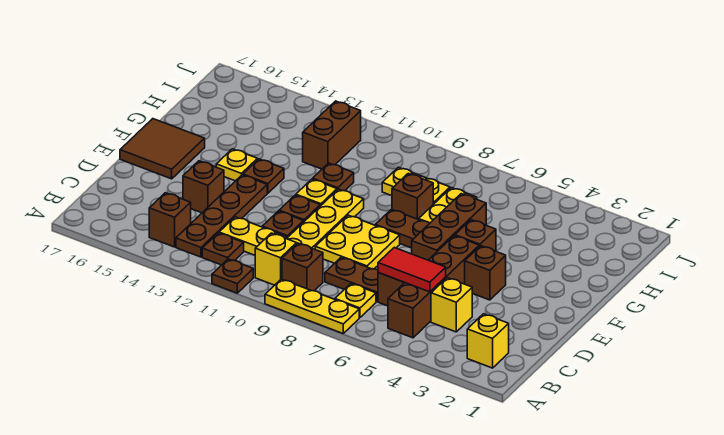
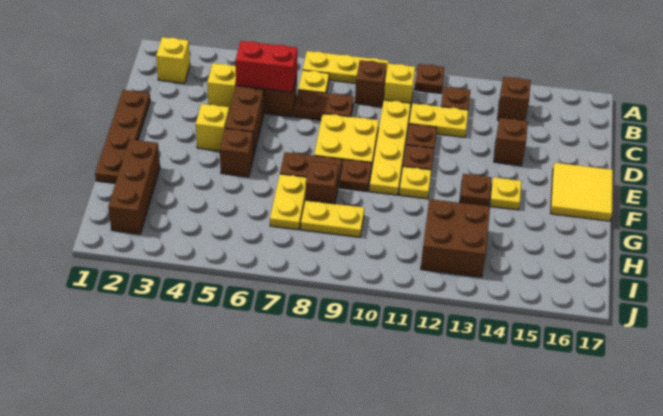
brown 1x4 plate [176,175,267,257] -> brown 1x4 plate moved to [95,90,150,183]
red 1x2 tile [378,248,446,292] -> red 1x2 brick [235,41,297,92]
brown 1x1 brick [465,246,506,300] -> yellow 1x1 brick [196,104,229,151]
brown 1x3 brick [412,194,486,260] -> brown 1x3 brick moved to [108,139,160,234]
brown 2x2 tile [120,119,205,179] -> yellow 2x2 tile [550,163,613,221]
brown 1x1 plate [313,163,354,191] -> brown 1x1 plate moved to [339,159,372,191]
brown 1x2 brick [303,101,361,169] -> brown 2x2 brick [421,199,490,277]

